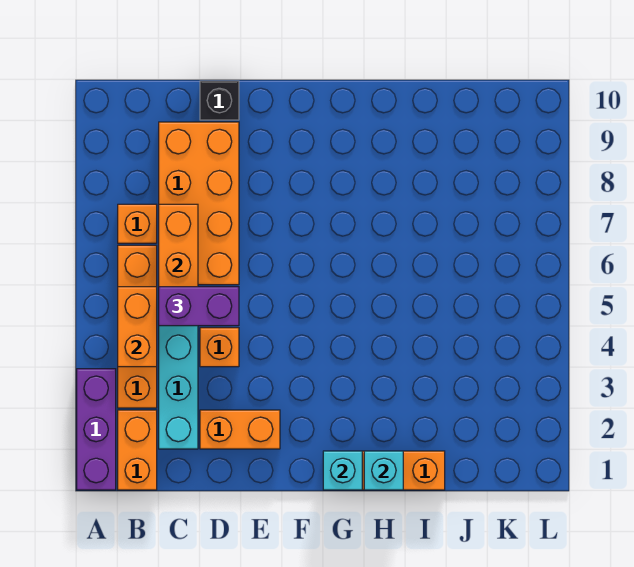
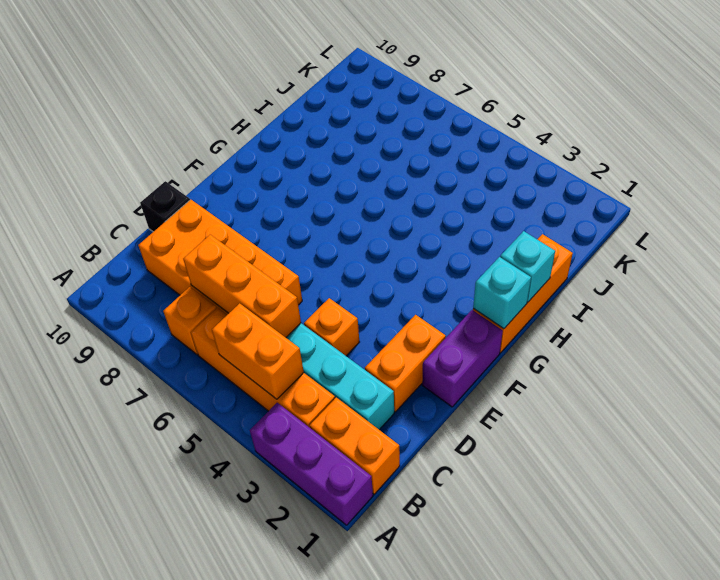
purple 1x2 brick [159,287,239,326] -> purple 1x2 brick moved to [422,310,503,407]

